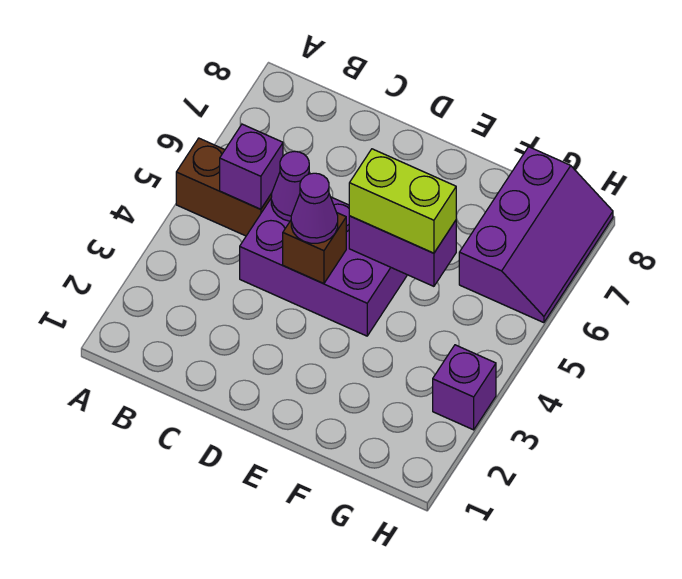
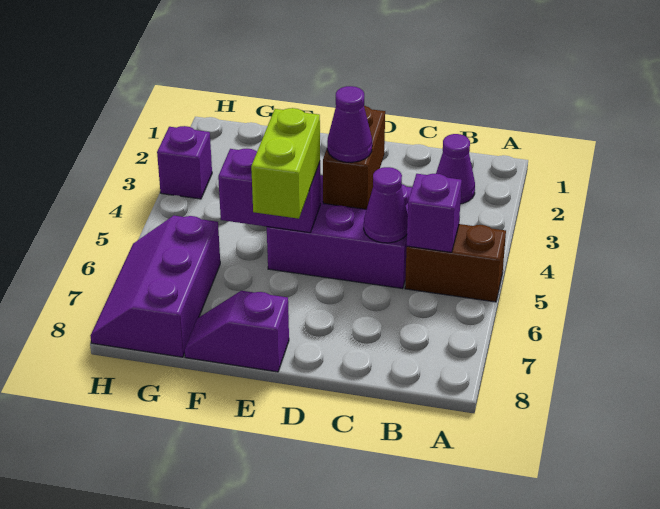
none -> purple 1x1 cone [436,134,475,204]
brown 1x1 brick [283,213,346,284] -> brown 1x2 brick [323,106,385,209]
lime 1x2 brick [349,149,456,253] -> lime 1x2 brick turned to [251,108,320,219]
none -> purple 1x2 slope [185,291,289,372]

